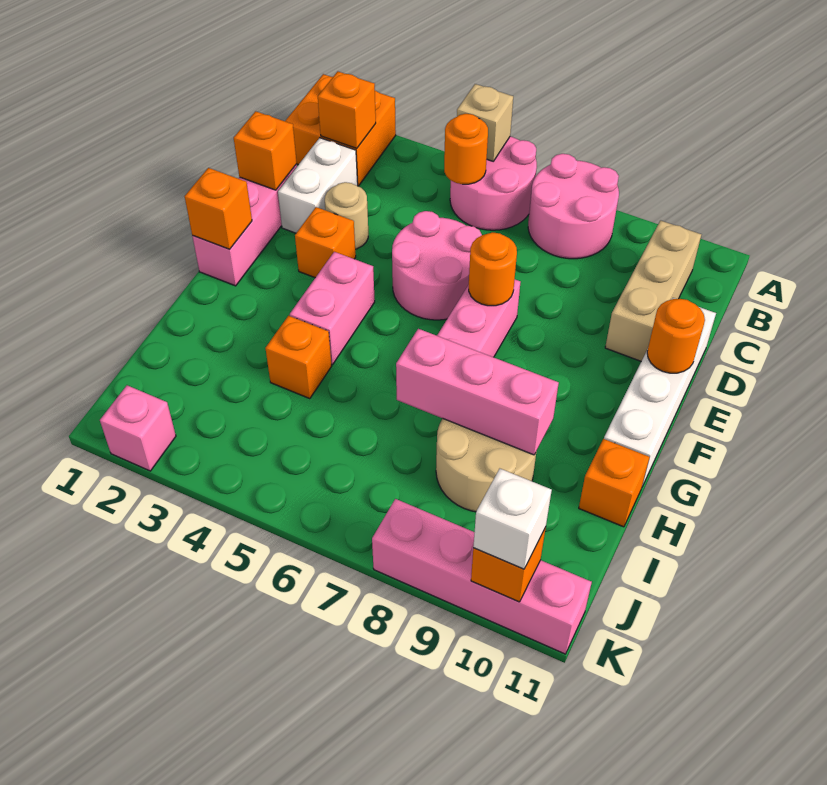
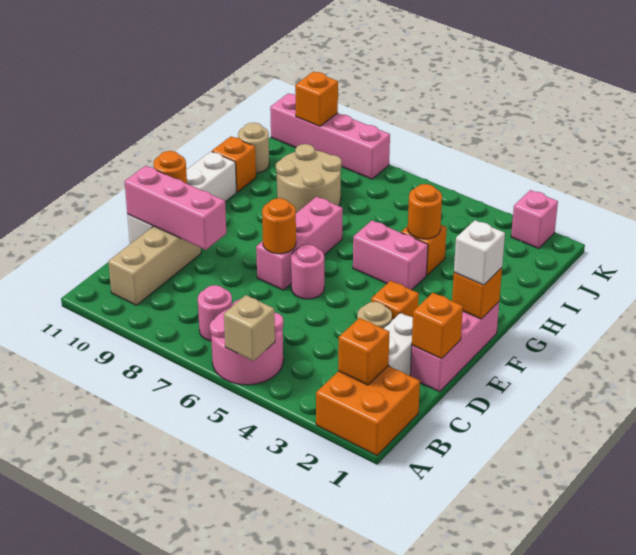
pink 2x2 round brick [528,154,619,259] -> pink 1x1 round brick [198,285,232,341]
orange 1x1 round brick [444,114,488,184] -> orange 1x1 round brick moved to [408,184,442,239]
pink 2x2 round brick [392,211,482,320] -> pink 1x1 round brick [291,244,324,299]
pink 1x2 brick [290,252,375,365] -> pink 1x2 brick turned to [353,221,428,290]
pink 1x3 brick [396,329,559,455] -> pink 1x3 brick moved to [125,166,226,250]
none -> tan 1x1 round brick [238,123,269,173]
white 1x1 brick [473,469,552,569] -> white 1x1 brick moved to [454,220,505,285]

